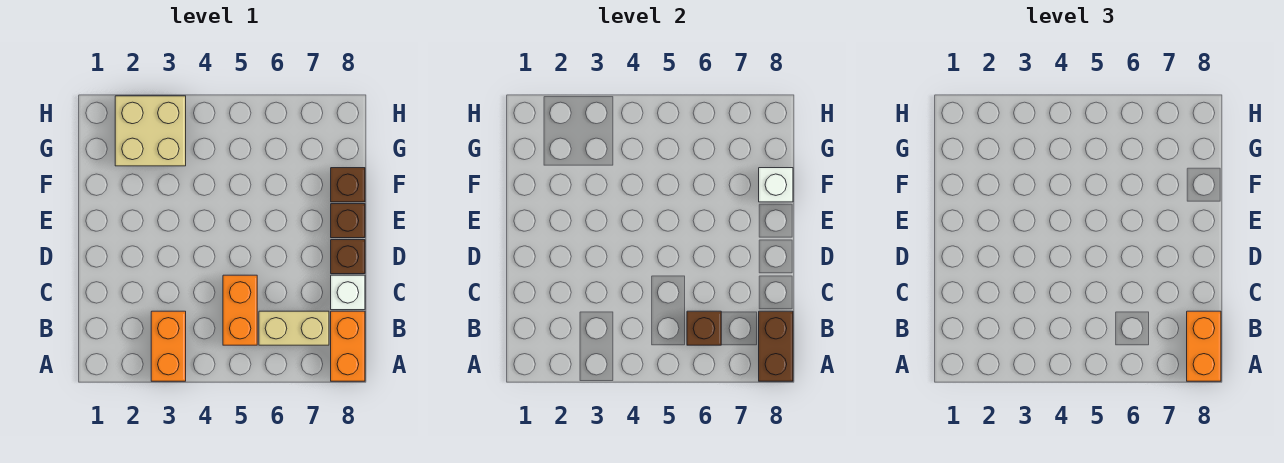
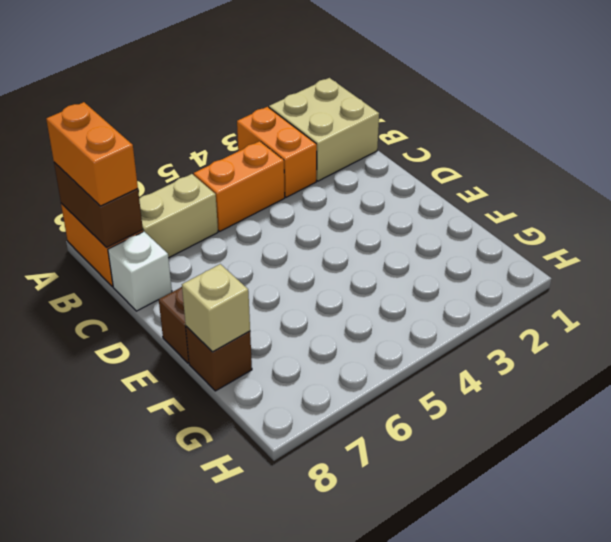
orange 1x2 brick [223,275,257,345] -> orange 1x2 brick turned to [194,141,285,231]
brown 1x1 brick [687,311,721,345] -> none
brown 1x1 brick [331,240,365,274] -> none
white 1x1 brick [759,168,793,202] -> tan 1x1 brick [182,264,250,352]
tan 2x2 brick [115,96,186,166] -> tan 2x2 brick moved to [269,78,379,181]

